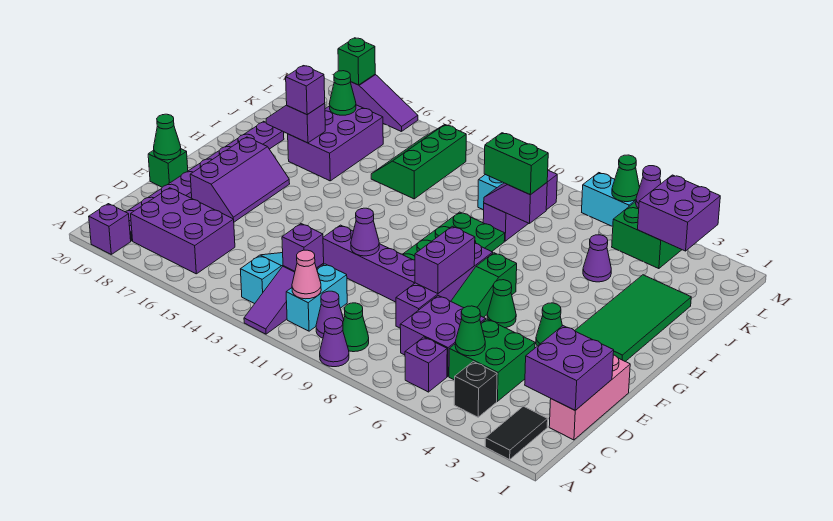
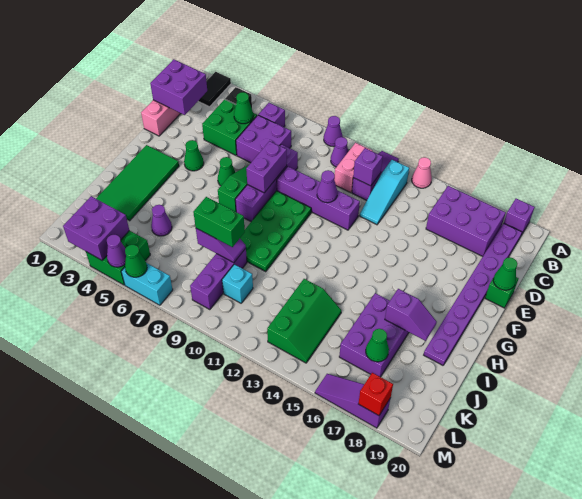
green 1x1 cone [343,303,369,352] -> none
cyan 1x2 brick [286,264,347,331] -> pink 1x2 brick [334,143,373,193]
pink 1x1 cone [292,250,321,299] -> pink 1x1 cone moved to [412,157,432,188]
purple 2x3 slope [190,137,290,222] -> none
purple 1x1 brick [286,66,325,114] -> none
green 1x1 brick [338,38,375,85] -> red 1x1 brick [358,373,393,416]

